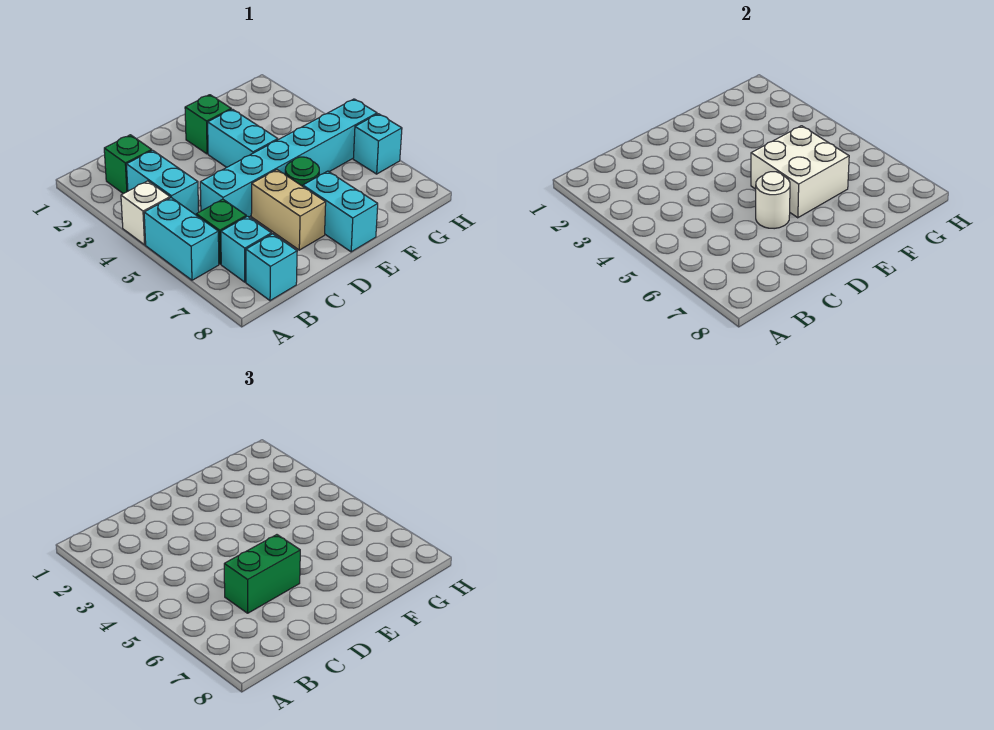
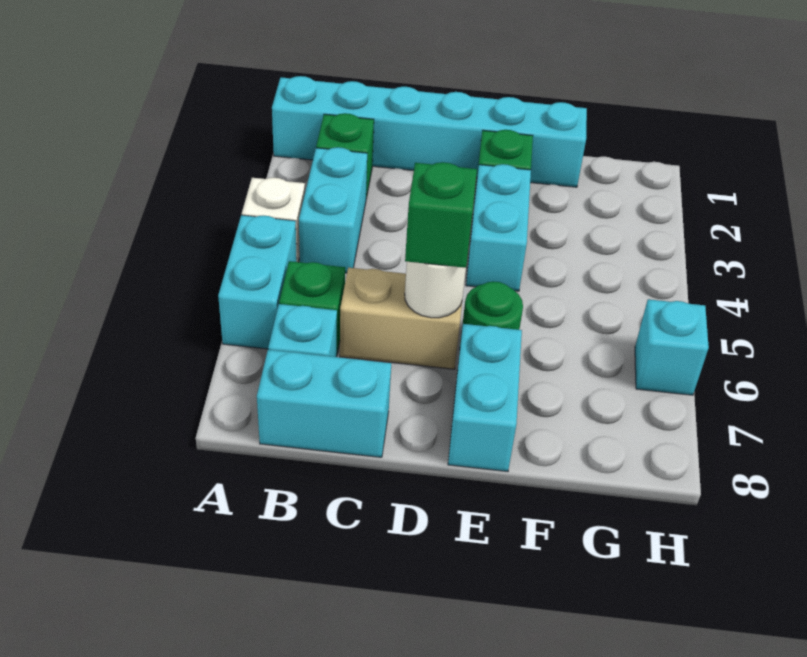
cyan 1x1 brick [246,234,297,301] -> cyan 1x2 brick [257,350,391,457]
cyan 1x6 brick [200,99,377,217] -> cyan 1x6 brick moved to [272,76,587,187]
green 1x2 brick [224,535,300,613] -> green 1x1 brick [405,162,477,268]
tan 1x2 brick [251,170,326,250] -> tan 1x2 brick turned to [340,268,462,369]
white 2x2 brick [751,126,849,218] -> none

